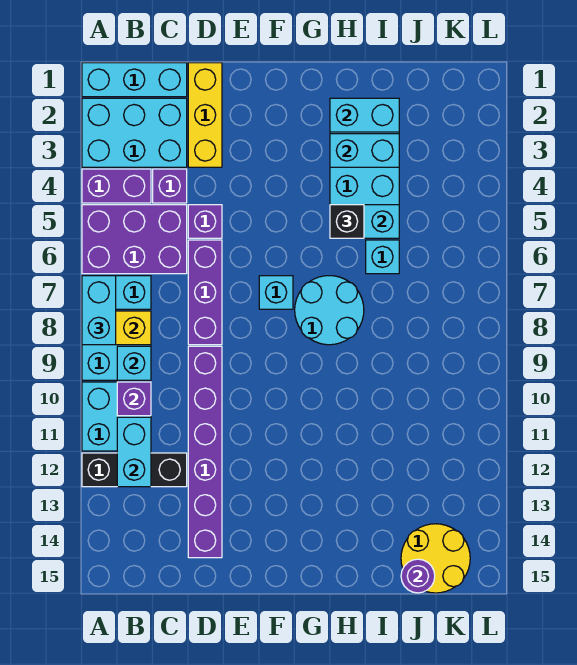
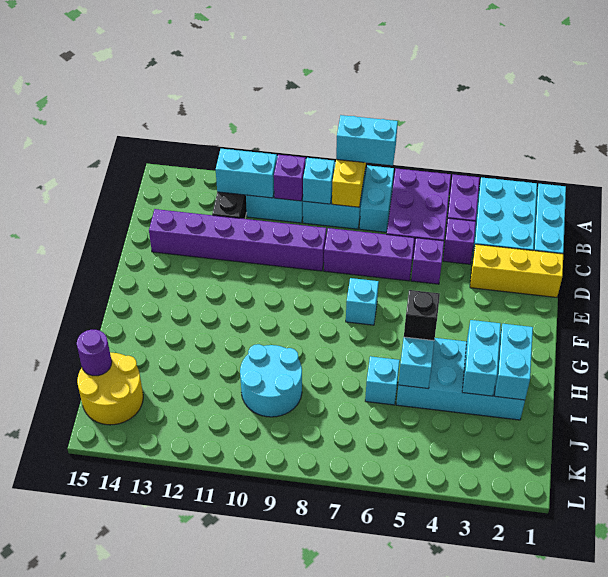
cyan 2x2 round brick [295,276,364,345] -> cyan 2x2 round brick moved to [240,344,302,417]

